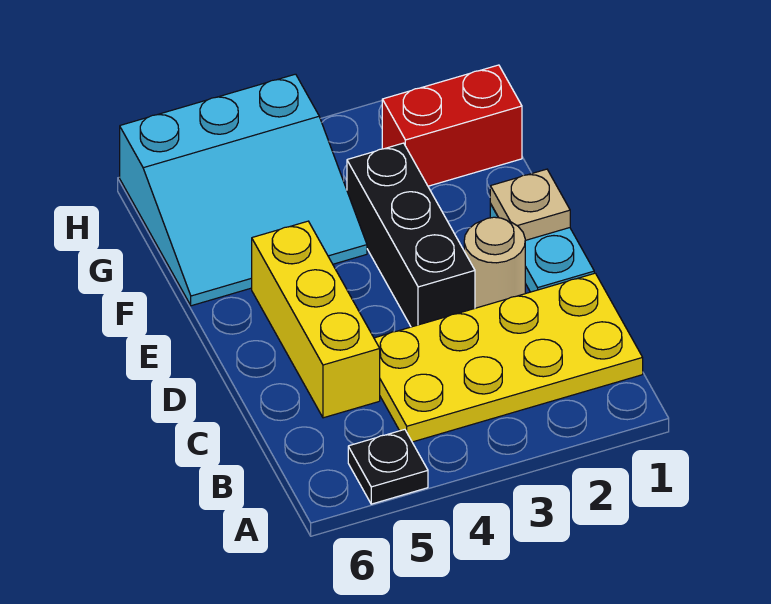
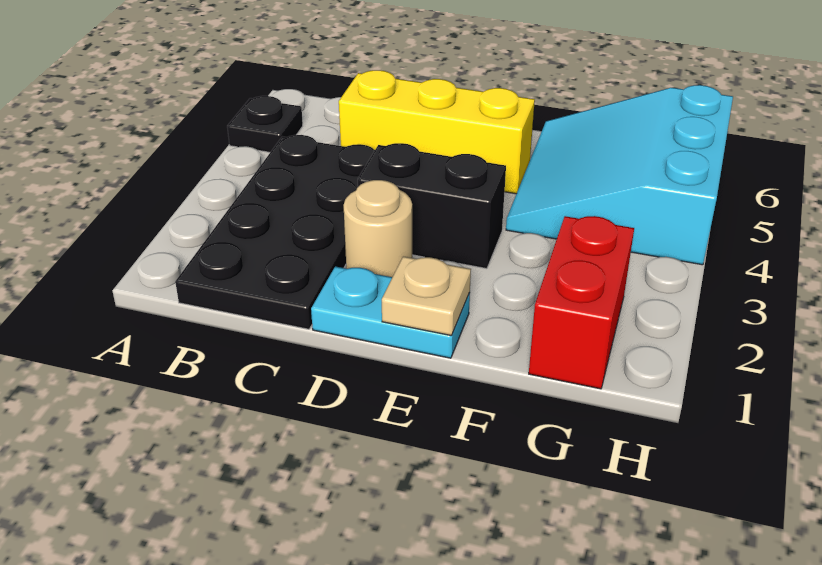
yellow 2x4 plate [374,273,643,442] -> black 2x4 plate [175,135,375,329]
black 1x3 brick [347,143,475,327] -> black 1x2 brick [358,143,506,269]

